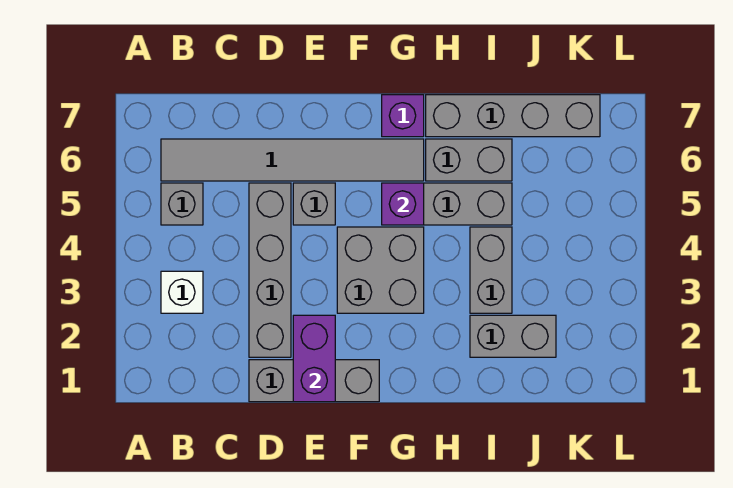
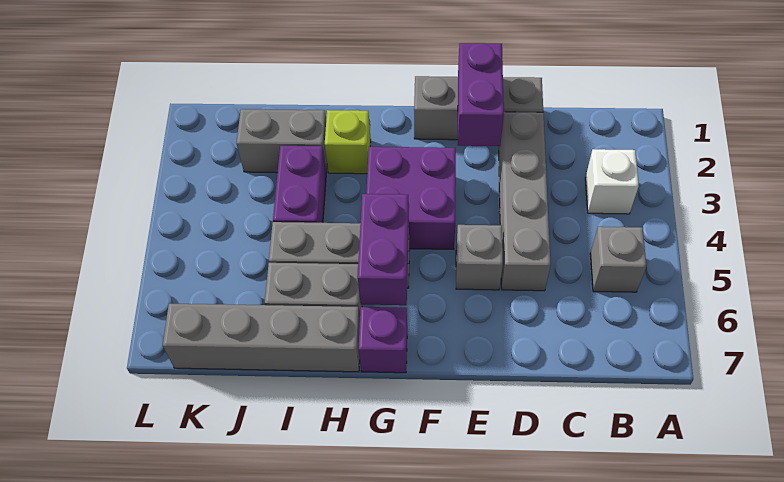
grey 1x6 tile [161,139,424,181] -> none
grey 2x2 brick [337,227,424,313] -> purple 2x2 brick [366,147,456,249]
purple 1x1 brick [382,183,424,225] -> purple 1x2 brick [358,194,409,305]
none -> lime 1x1 brick [325,110,371,174]
grey 1x2 brick [470,227,512,313] -> purple 1x2 brick [273,146,326,223]

